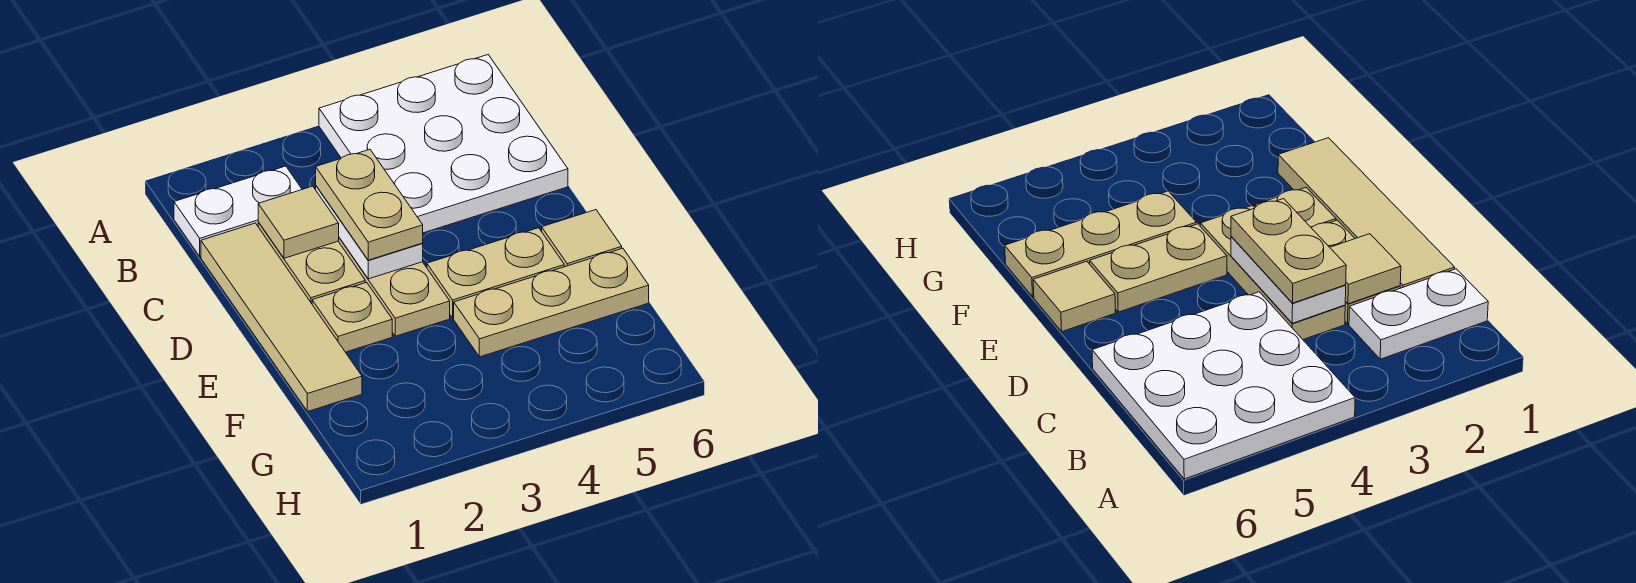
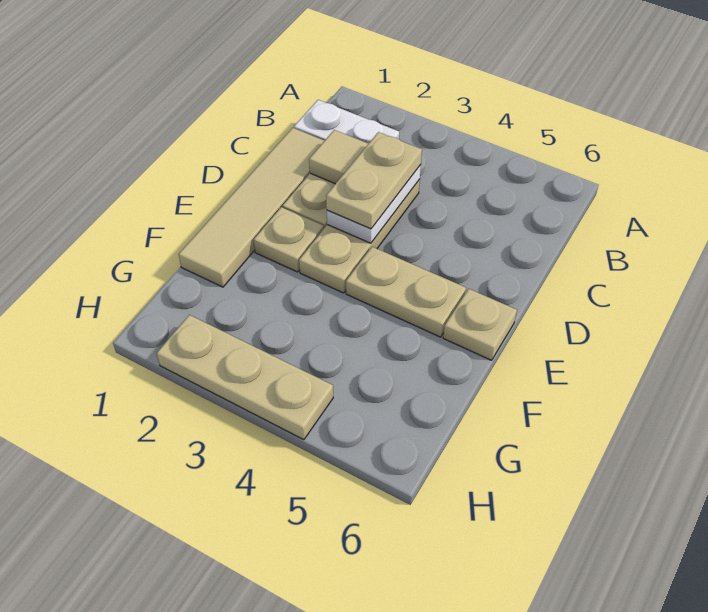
white 3x3 plate [319,55,568,233] -> none
tan 1x1 tile [542,210,622,267] -> tan 1x1 plate [443,289,517,360]
tan 1x3 plate [454,248,649,357] -> tan 1x3 plate moved to [157,315,333,440]

